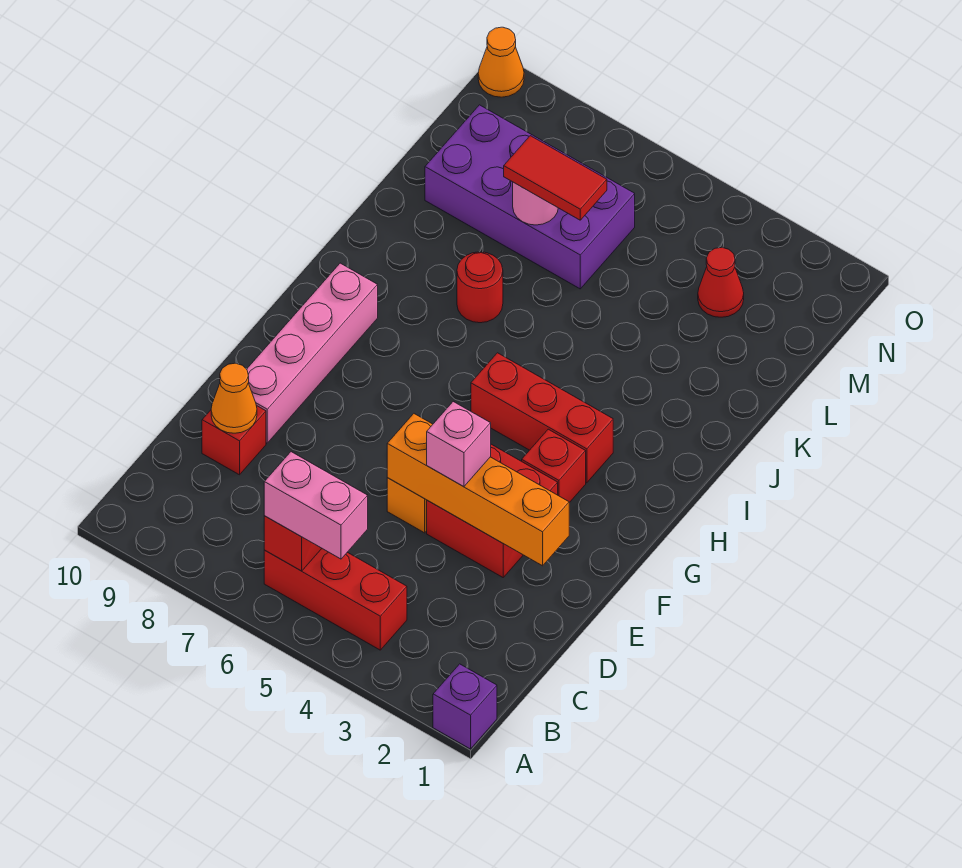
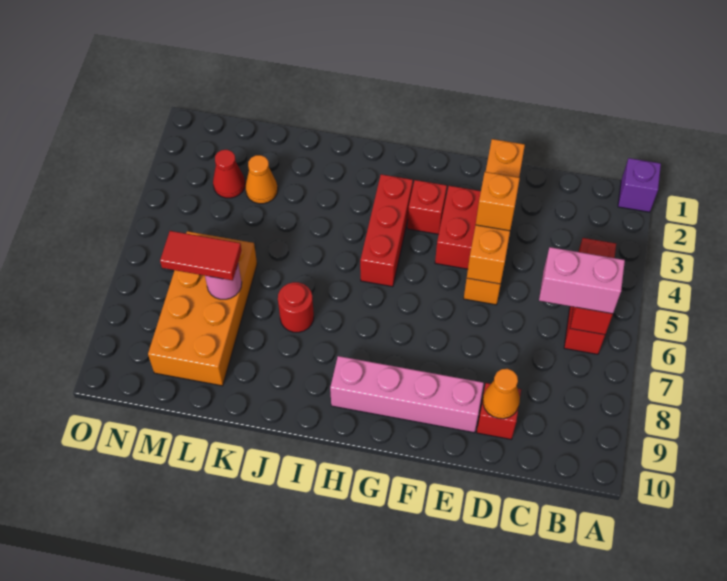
pink 1x2 brick [264,452,368,559] -> pink 1x2 brick turned to [539,247,625,314]
pink 1x1 brick [427,402,491,487] -> orange 1x1 brick [476,172,520,231]
purple 2x4 brick [425,105,635,289] -> orange 2x4 brick [148,231,257,386]
red 1x2 tile [504,136,607,220] -> red 1x2 tile turned to [160,231,242,281]
orange 1x1 cone [478,27,524,97] -> orange 1x1 cone moved to [245,155,278,204]

